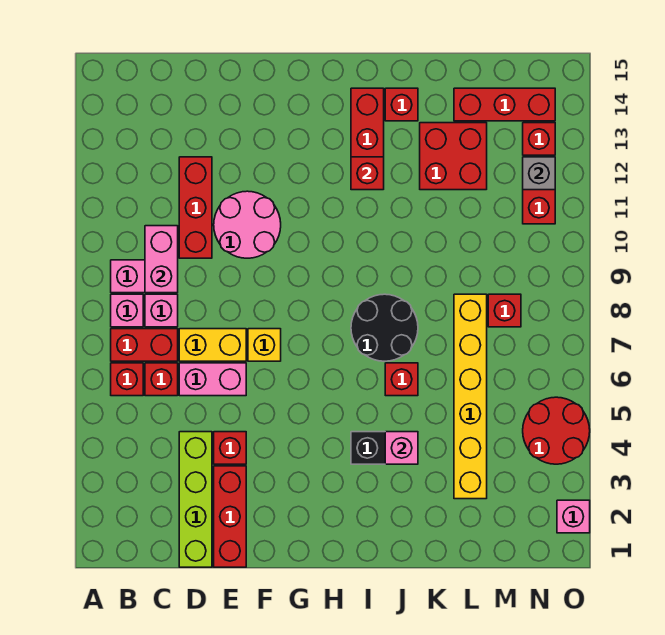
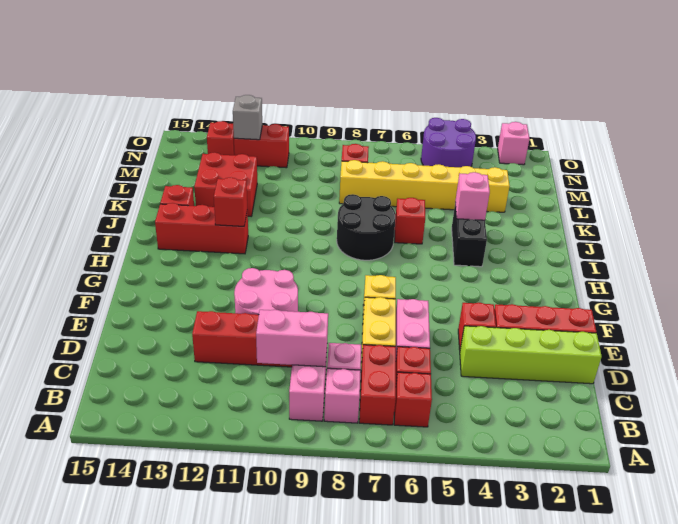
red 1x3 brick [454,88,555,121] -> none
red 2x2 round brick [523,397,590,464] -> purple 2x2 round brick [421,118,476,168]

